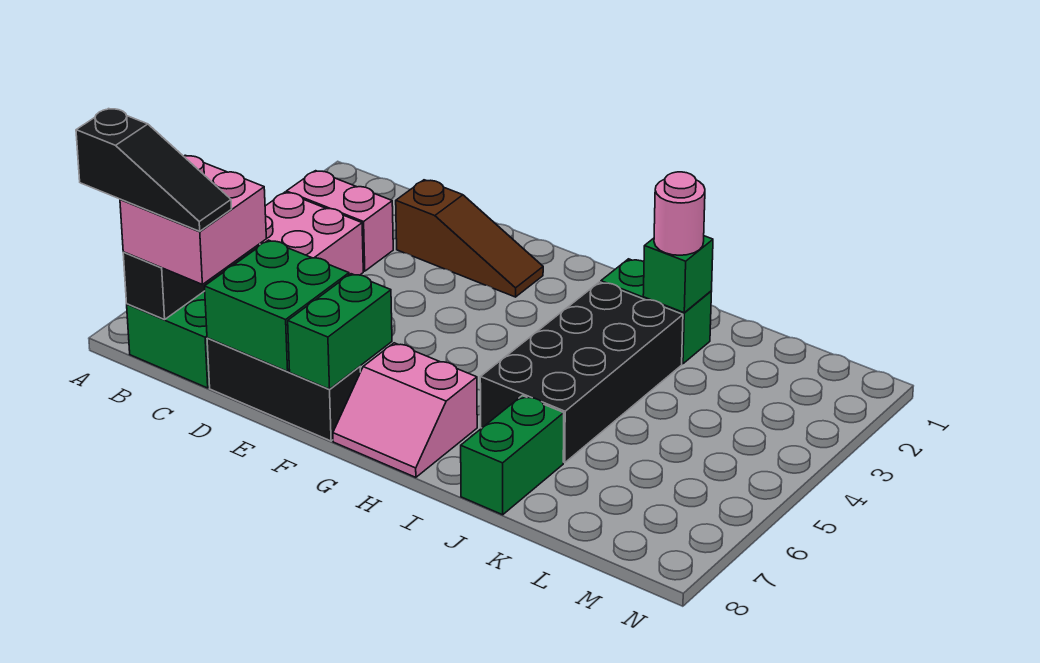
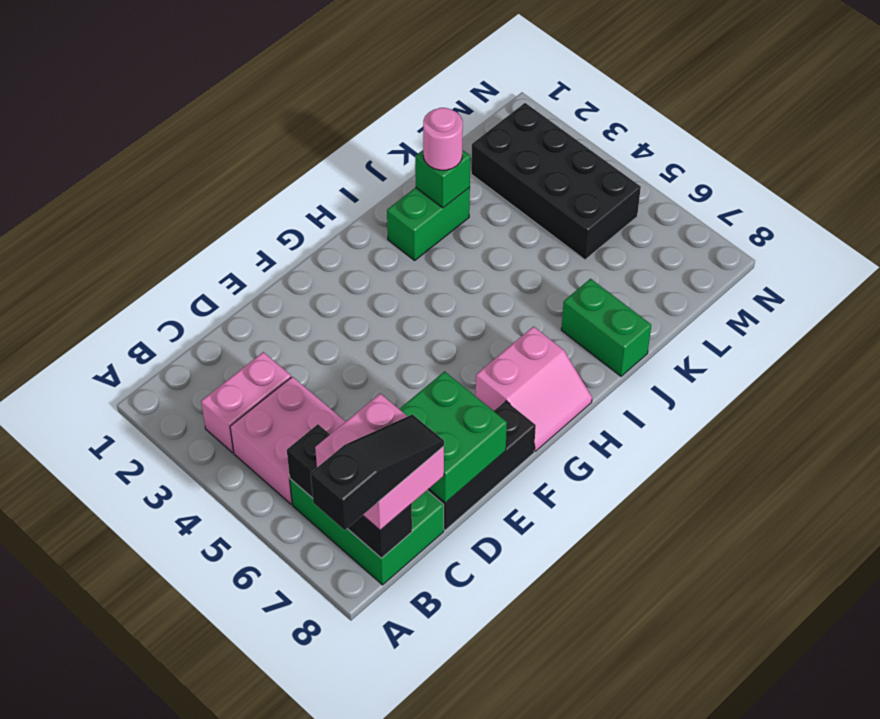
brown 1x3 slope [396,180,543,297] -> none
green 1x2 brick [288,274,392,389] -> none
black 2x4 brick [480,282,683,463] -> black 2x4 brick moved to [471,103,641,260]

